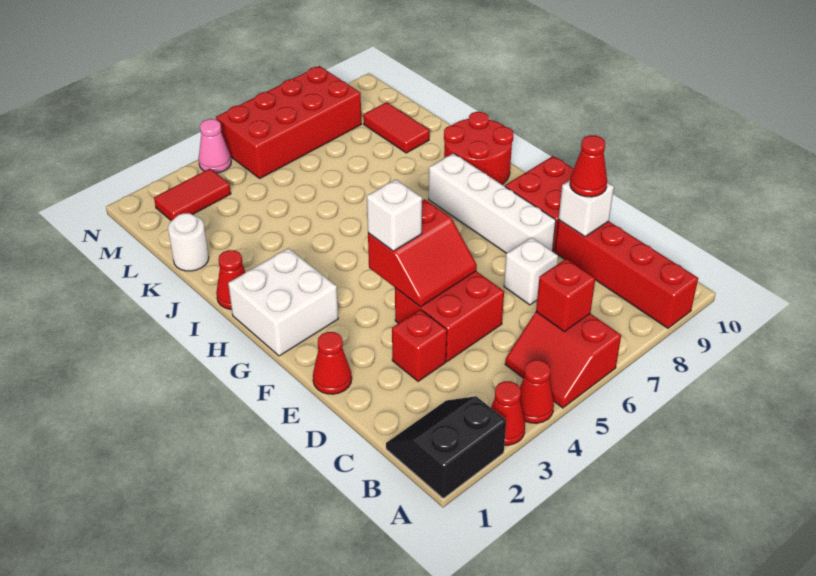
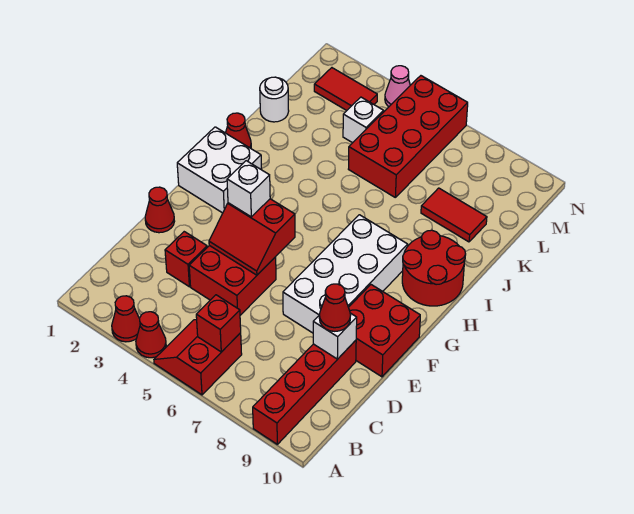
black 2x2 slope [386,396,506,498] -> none
white 1x1 brick [504,237,558,305] -> white 1x1 brick moved to [343,97,384,143]
white 1x4 brick [429,153,556,253] -> white 2x4 brick [283,215,408,333]
red 1x2 tile [363,102,430,153] -> red 1x2 tile turned to [421,188,487,242]
red 2x4 brick [216,66,361,178] -> red 2x4 brick turned to [349,76,468,197]

